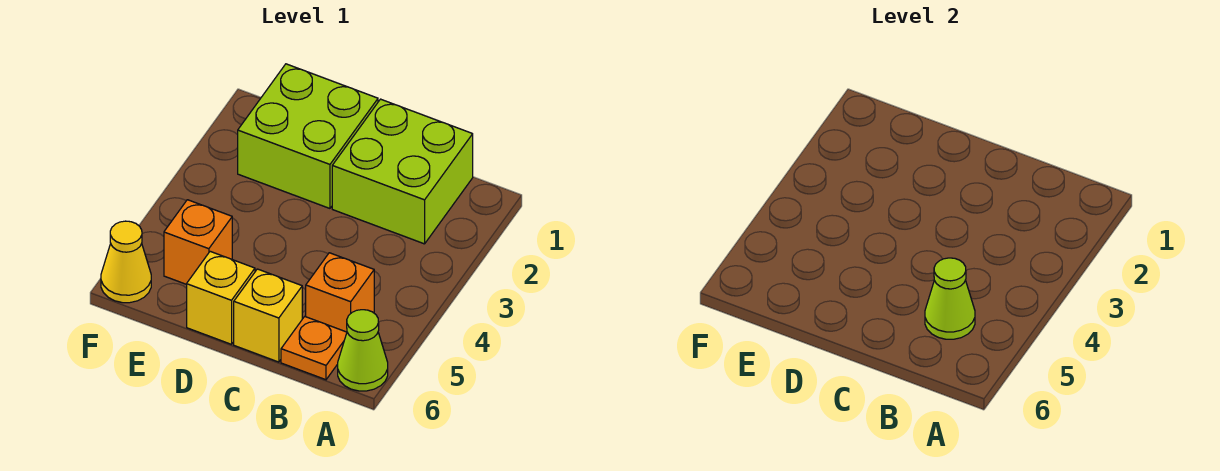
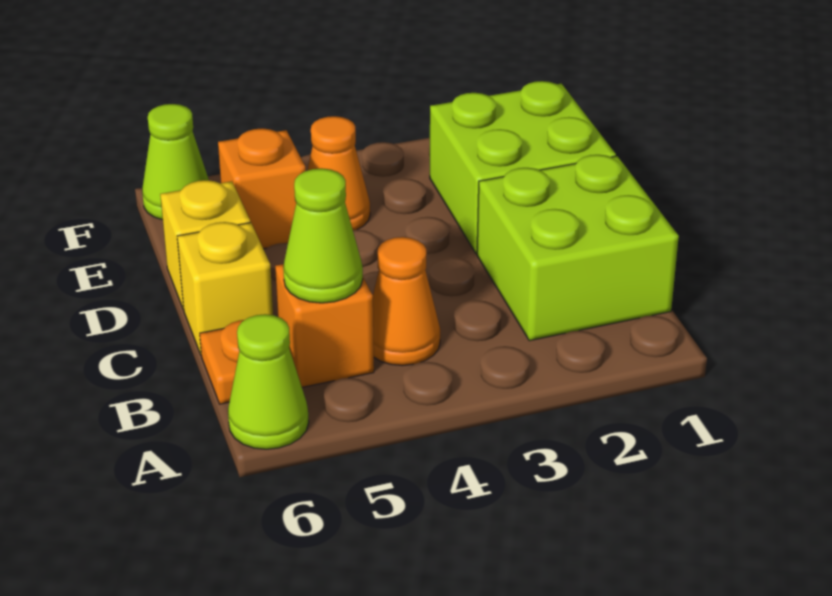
none -> orange 1x1 cone [373,237,440,366]
none -> orange 1x1 cone [307,116,370,230]
yellow 1x1 cone [101,221,151,303] -> lime 1x1 cone [142,104,209,220]

